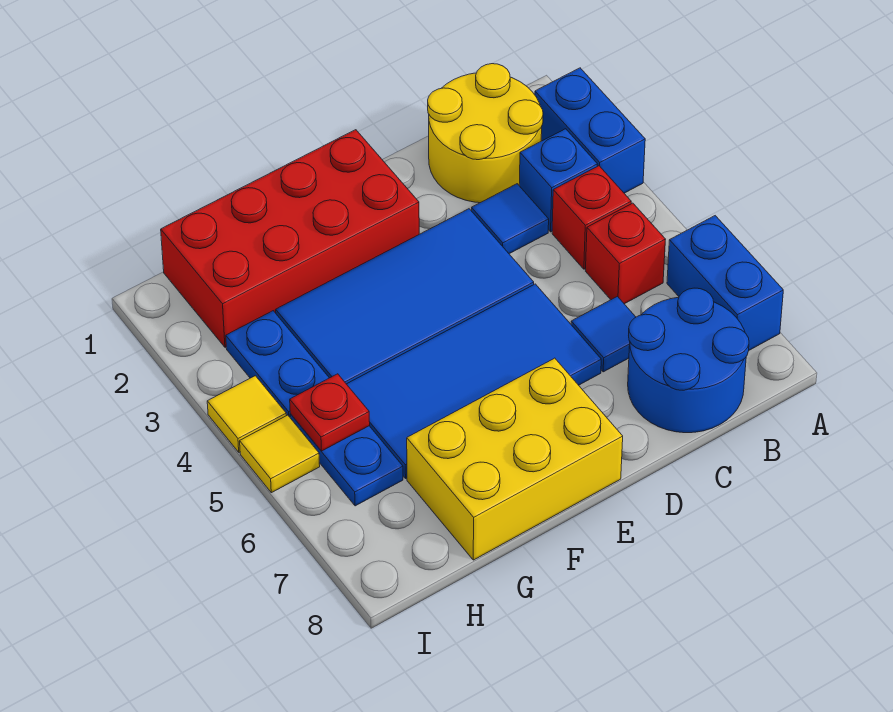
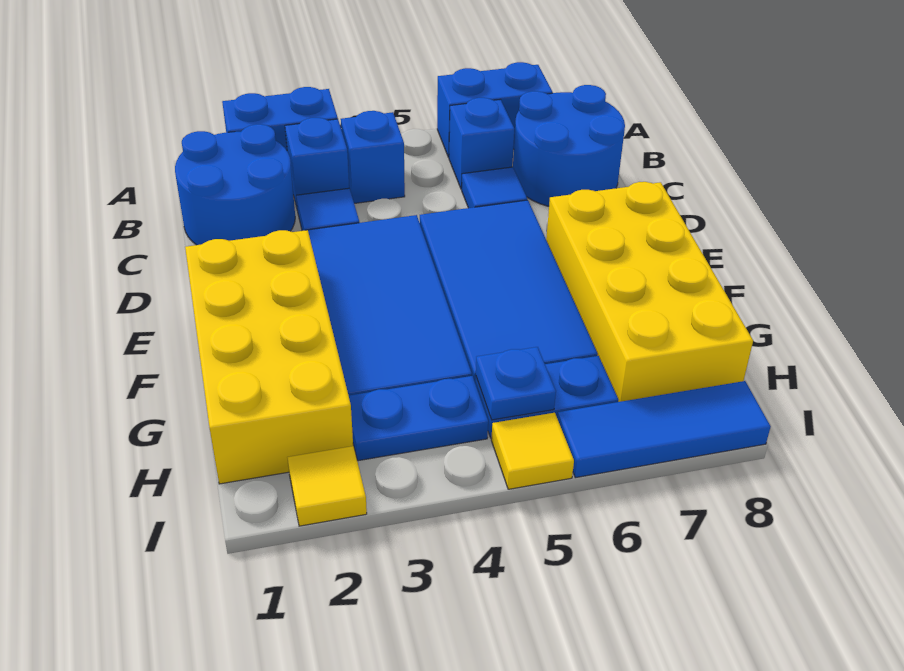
yellow 2x2 round brick [428,64,543,203] -> blue 2x2 round brick [175,124,295,245]
red 1x1 brick [552,166,631,269] -> blue 1x1 brick [341,111,405,203]
red 1x1 brick [586,203,666,304] -> none
none -> blue 1x1 brick [449,98,514,189]
red 2x4 brick [161,130,419,347] -> yellow 2x4 brick [185,230,353,484]
yellow 2x3 brick [407,358,623,560] -> yellow 2x4 brick [546,182,753,402]
red 1x1 plate [290,374,370,451] -> blue 1x1 plate [476,347,556,420]
yellow 1x1 tile [207,376,286,452] -> yellow 1x1 tile moved to [287,446,367,526]
none -> blue 1x3 tile [557,381,771,478]

